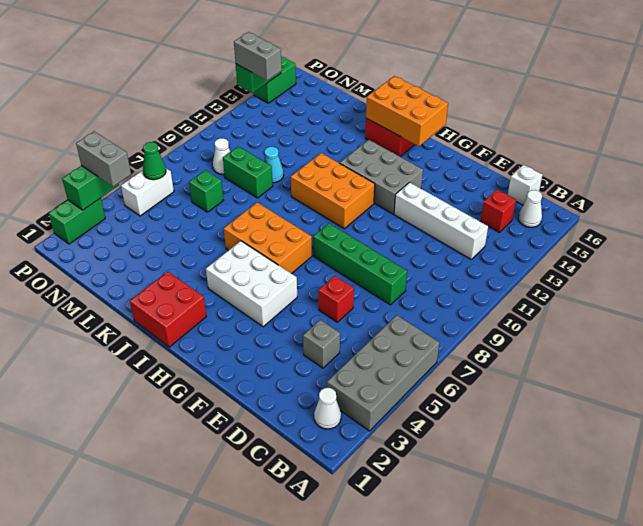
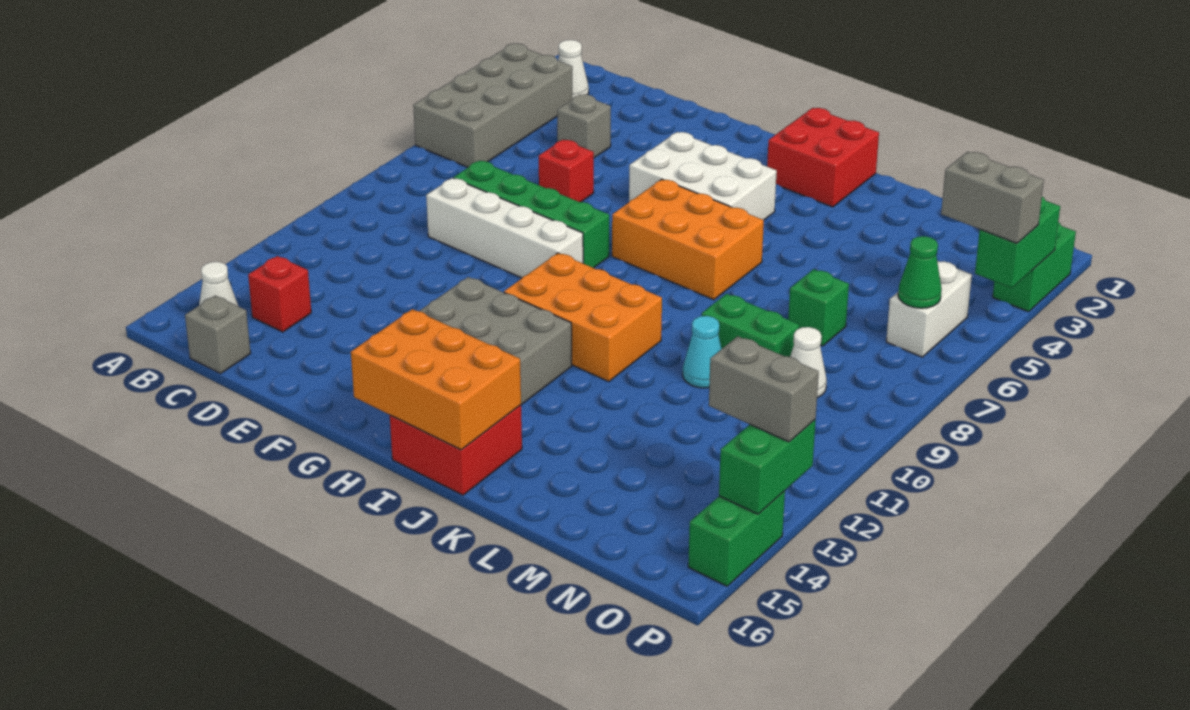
white 1x4 brick [394,182,488,259] -> white 1x4 brick moved to [426,178,583,278]
white 1x1 brick [508,165,542,205] -> grey 1x1 brick [185,295,251,373]

